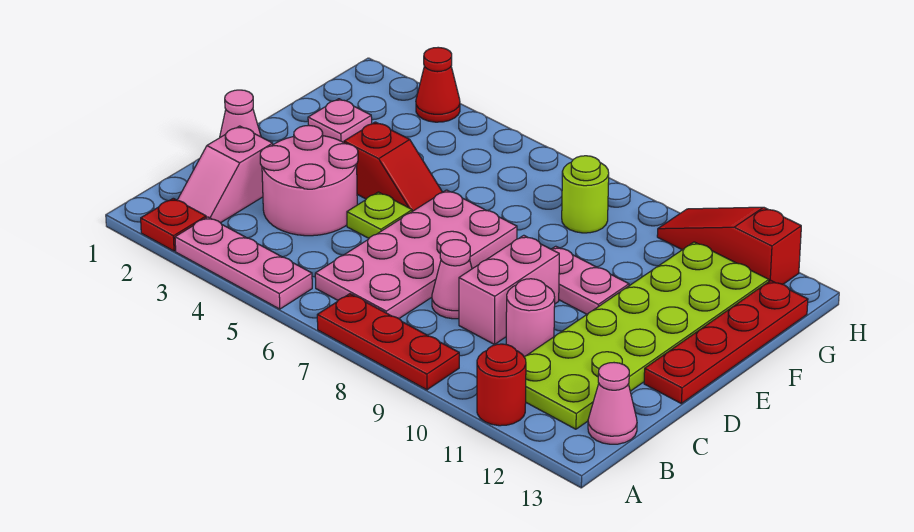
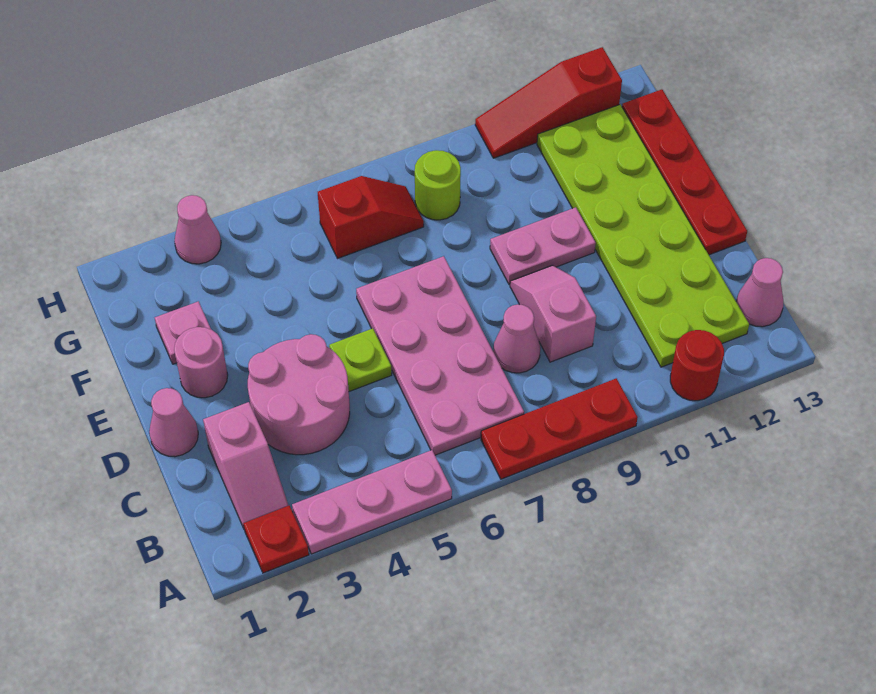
pink 1x2 brick [459,235,559,344] -> pink 1x2 slope [510,265,596,362]
pink 1x1 round brick [506,279,555,357] -> pink 1x1 round brick moved to [174,327,228,398]
red 1x2 slope [344,122,442,211] -> red 1x2 slope moved to [317,176,424,259]
red 1x1 cone [416,47,460,122] -> pink 1x1 cone [174,195,221,264]

